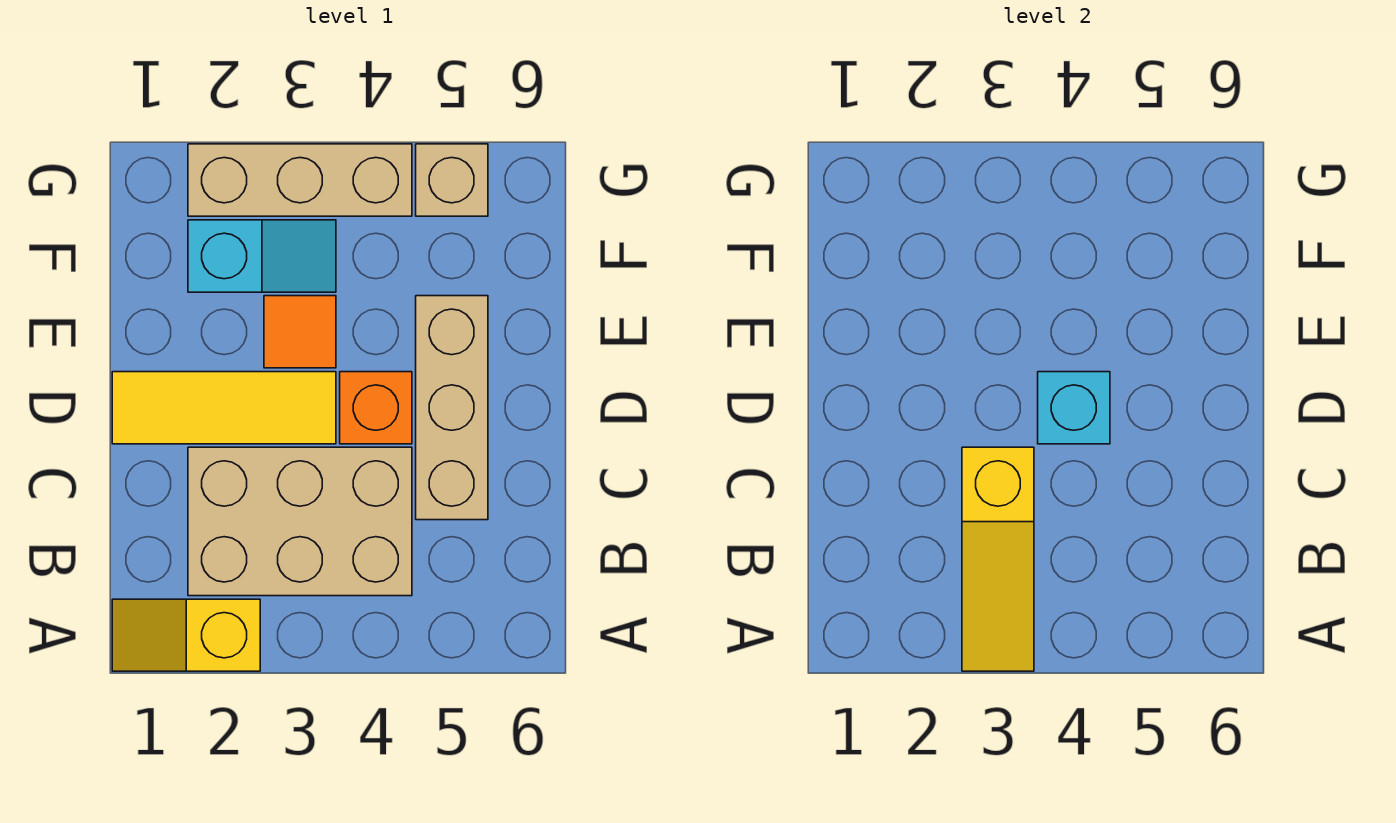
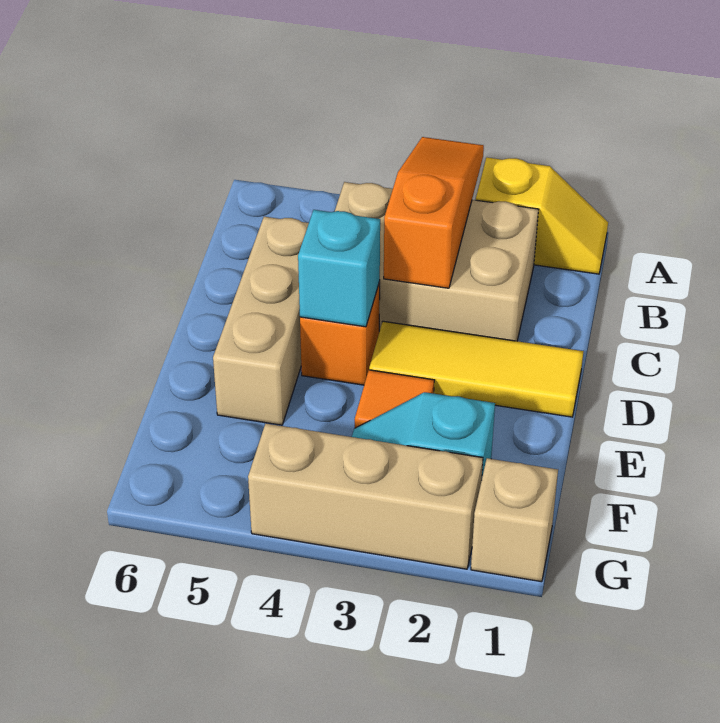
yellow 1x3 slope [962,447,1034,671] -> orange 1x3 slope [384,137,484,288]
tan 1x1 brick [416,144,488,216] -> tan 1x1 brick moved to [471,458,558,582]

